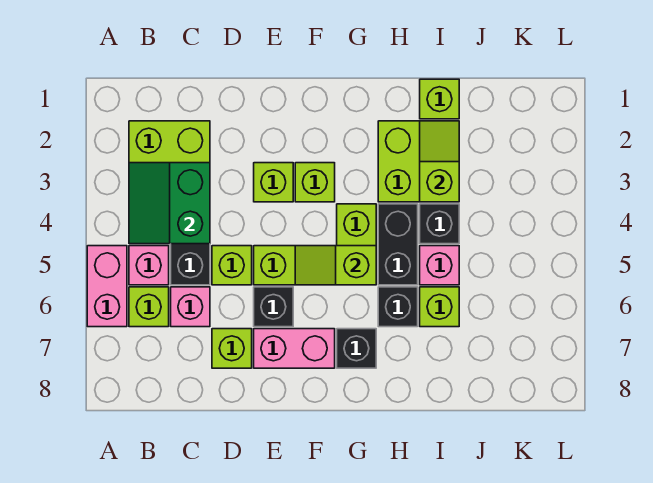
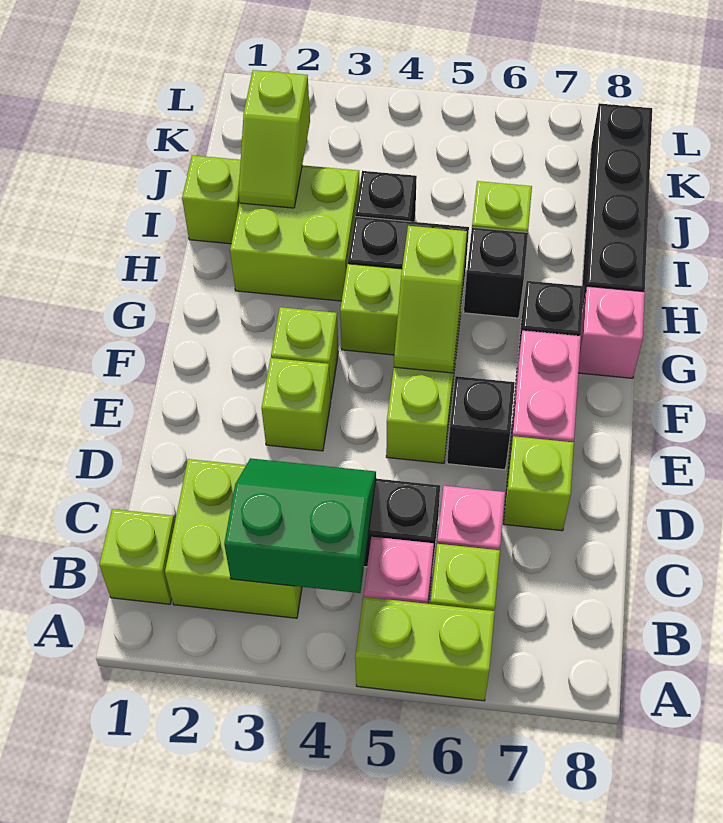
pink 1x2 brick [87,246,127,327] -> lime 1x2 brick [355,597,495,701]
green 2x2 slope [129,163,210,244] -> green 2x2 slope turned to [224,458,376,593]
lime 1x1 brick [212,246,252,285] -> lime 1x1 brick moved to [99,509,175,604]
none -> black 1x4 brick [582,103,652,304]
lime 1x2 slope [420,121,459,202] -> lime 1x2 slope turned to [239,70,310,208]
pink 1x1 brick [420,246,459,285] -> pink 1x1 brick moved to [578,286,645,378]

